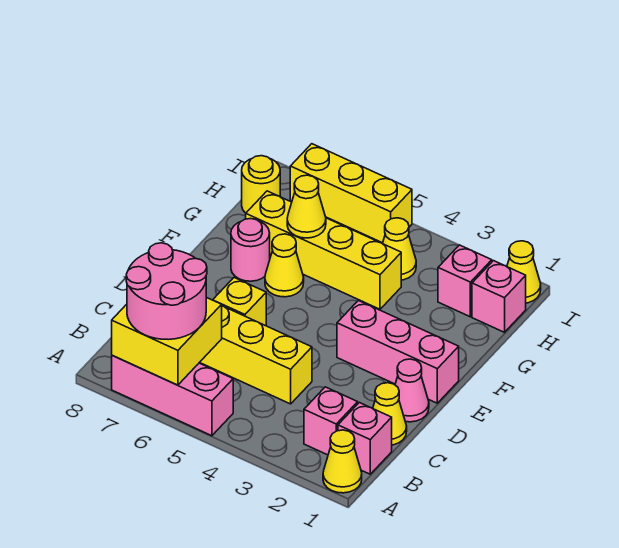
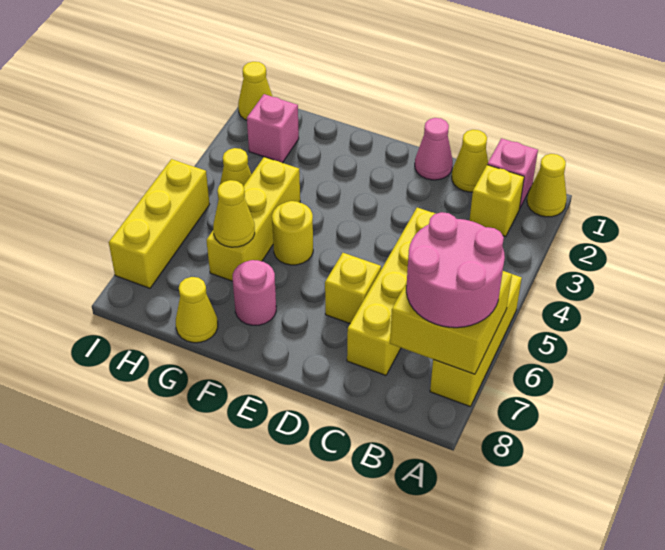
pink 1x3 brick [112,356,233,436] -> yellow 1x3 brick [430,274,522,407]
pink 1x1 brick [304,387,358,455] -> yellow 1x1 brick [469,165,524,237]
pink 1x3 brick [337,301,459,403] -> none
yellow 1x1 cone [265,234,304,297] -> yellow 1x1 cone moved to [176,277,218,343]
yellow 1x4 brick [246,191,401,309] -> yellow 1x3 brick [206,157,300,281]
pink 1x1 brick [472,261,526,332] -> none
yellow 1x1 round brick [242,156,280,213] -> yellow 1x1 round brick moved to [272,201,313,265]

